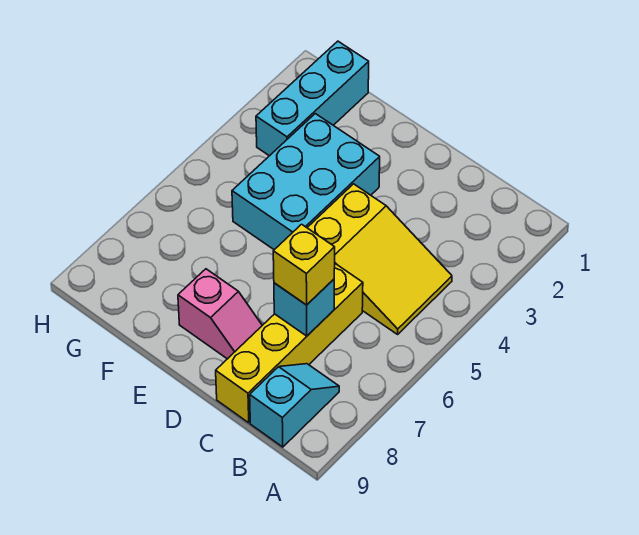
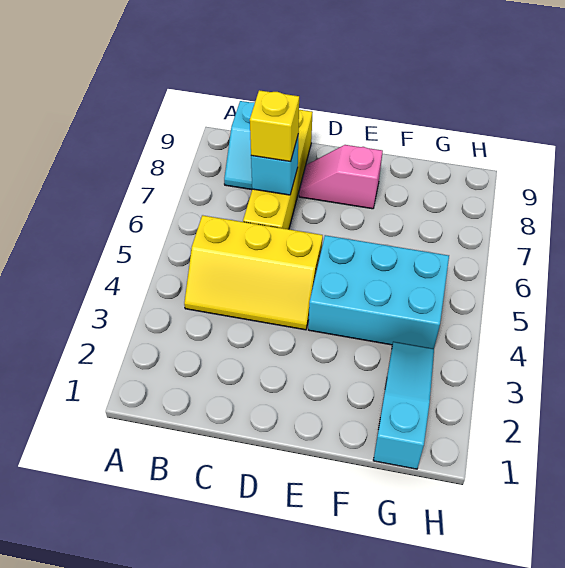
yellow 2x3 slope [307,184,452,334] -> yellow 2x3 slope turned to [184,215,323,330]
cyan 2x3 brick [232,114,380,250] -> cyan 2x3 brick turned to [308,235,449,349]
cyan 1x3 brick [256,41,369,156] -> cyan 1x3 slope [373,342,434,469]

